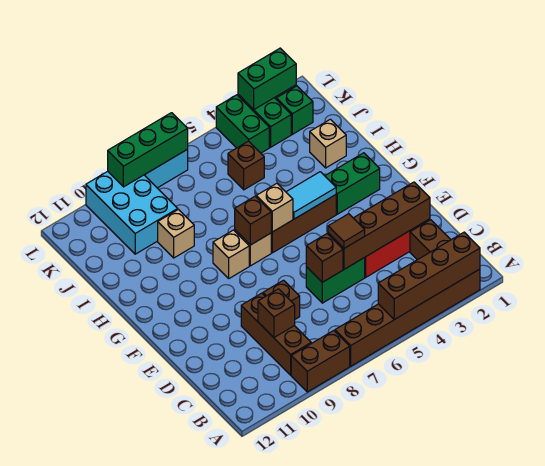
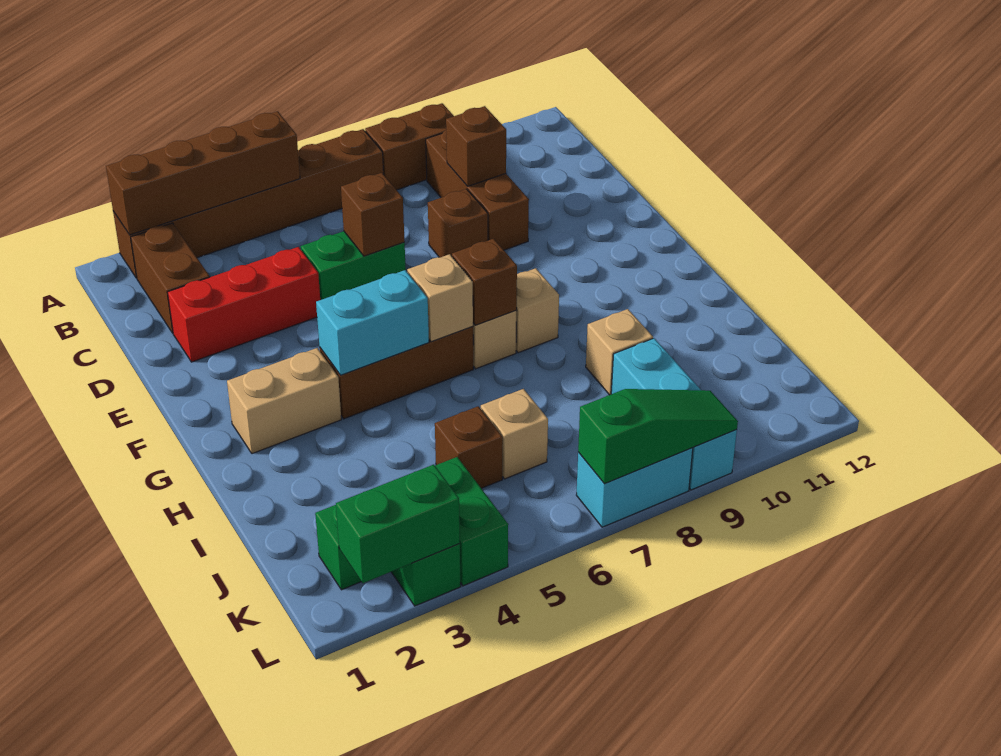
brown 1x4 brick [328,182,430,269] -> none
brown 1x1 tile [328,214,365,248] -> none
green 1x2 brick [325,153,380,214] -> tan 1x2 brick [227,348,341,454]
cyan 1x2 tile [286,172,336,219] -> cyan 1x2 brick [316,270,429,375]
tan 1x1 brick [310,119,346,168] -> tan 1x1 brick moved to [480,389,548,479]
cyan 2x3 brick [86,171,178,254] -> cyan 1x3 brick [611,338,737,490]
green 1x3 brick [108,113,188,187] -> green 1x3 slope [578,389,738,484]

